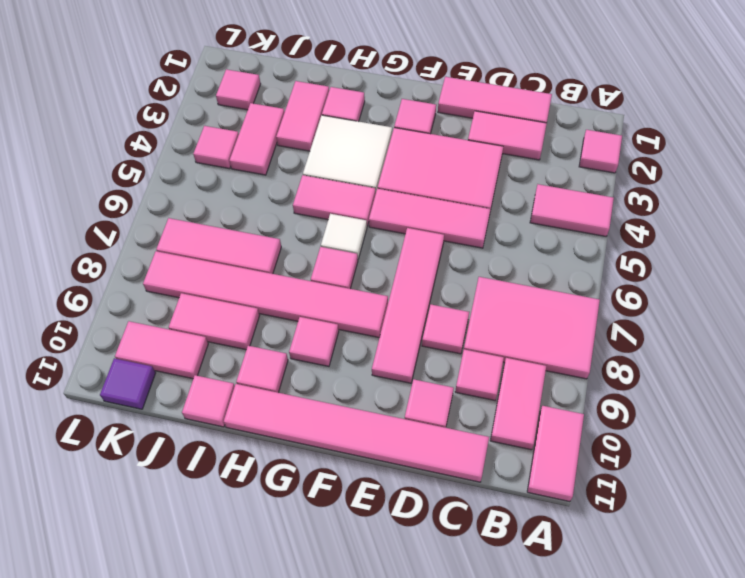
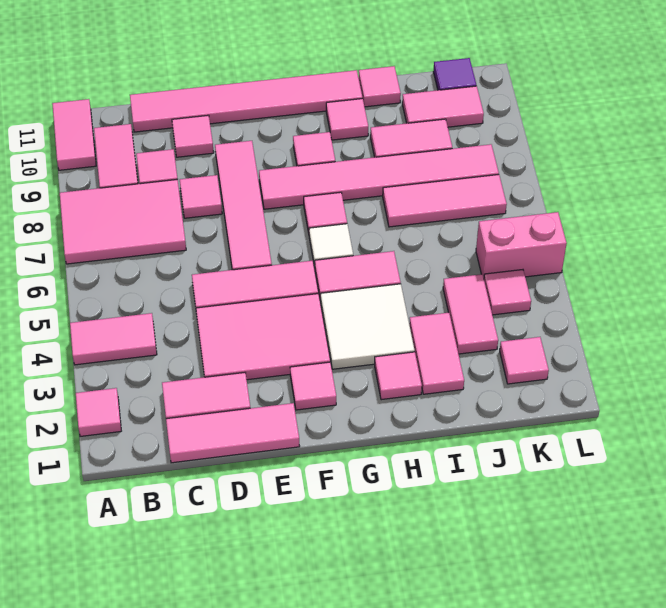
none -> pink 1x2 brick [476,212,567,277]

